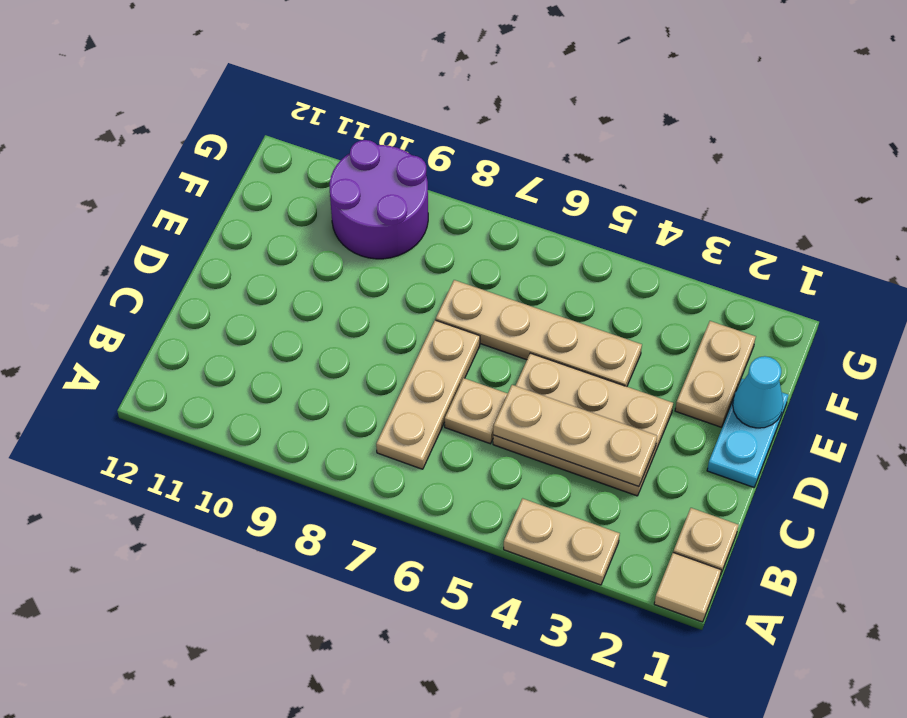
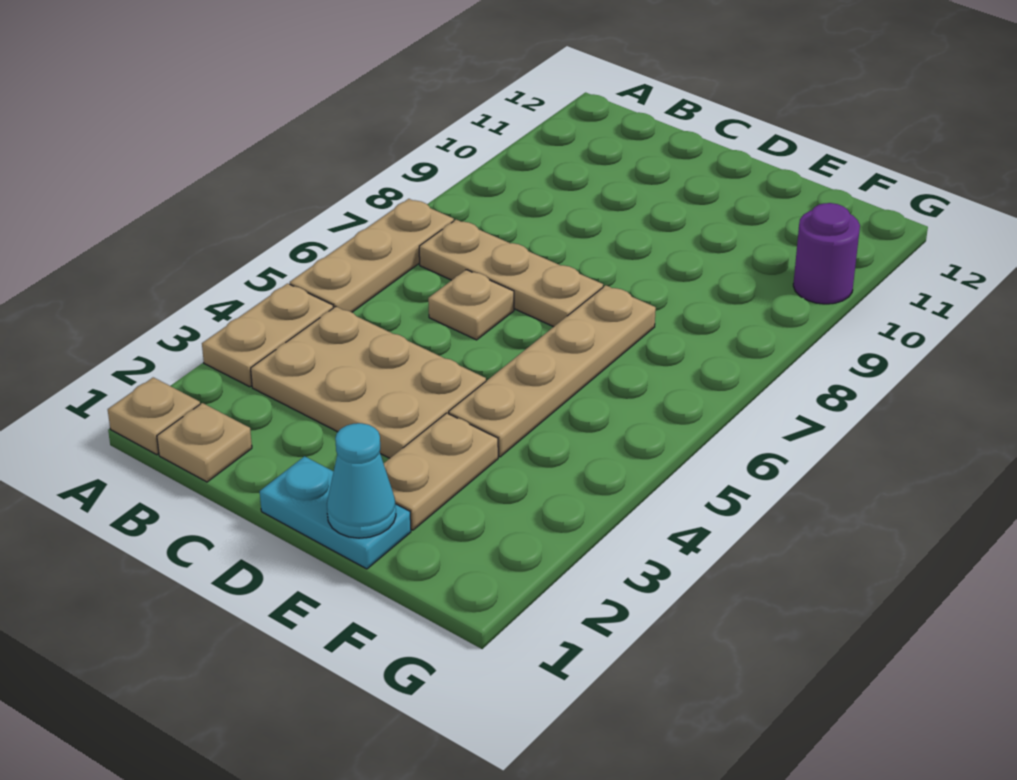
tan 1x1 tile [654,553,721,622] -> tan 1x1 plate [108,377,200,455]
tan 2x3 plate [493,353,673,496] -> tan 2x3 plate turned to [251,307,486,458]
tan 1x3 plate [493,385,657,487] -> tan 1x3 plate moved to [290,199,454,312]
tan 1x2 plate [675,321,756,427] -> tan 1x2 plate turned to [384,413,498,530]
purple 2x2 round brick [330,140,428,259] -> purple 1x1 round brick [793,203,860,304]

